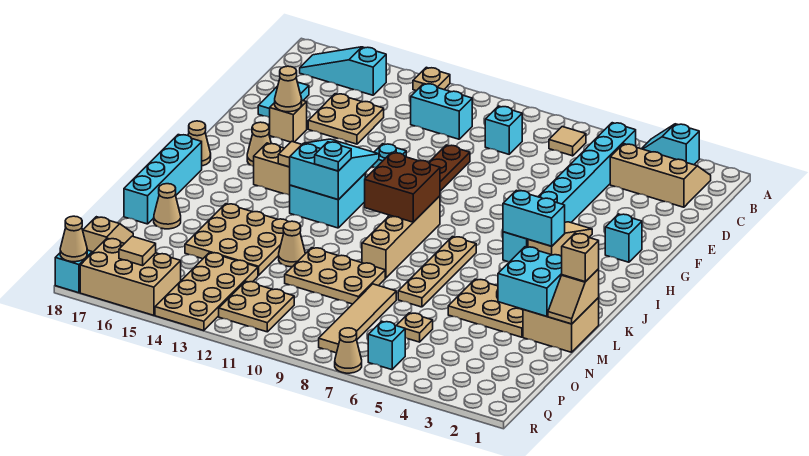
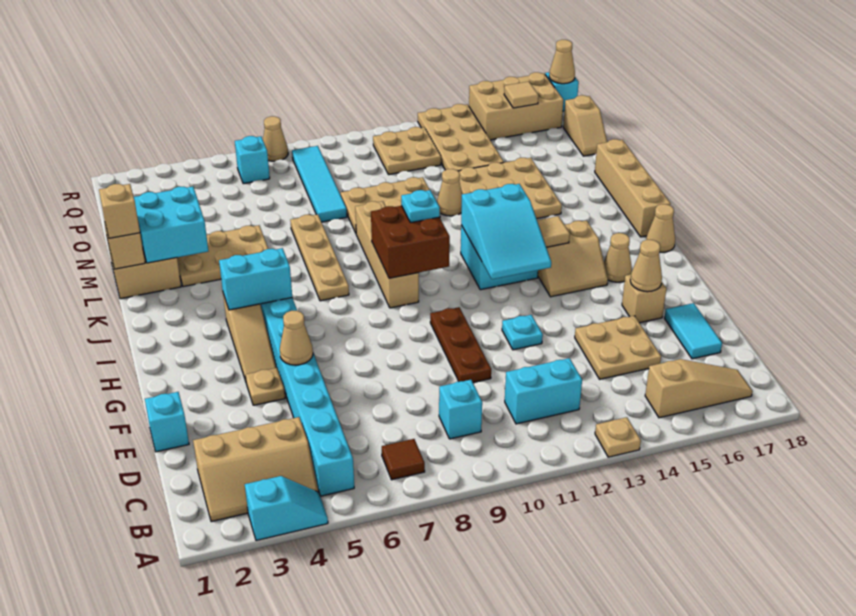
tan 1x1 tile [549,127,586,156] -> brown 1x1 tile [382,439,425,480]
cyan 1x3 slope [300,47,386,95] -> tan 1x3 slope [645,359,752,418]
cyan 1x1 brick [605,214,642,262] -> cyan 1x1 brick moved to [145,392,189,452]
cyan 1x1 plate [315,142,351,171] -> cyan 1x1 plate moved to [401,190,440,223]
cyan 1x4 brick [124,135,202,224] -> tan 1x4 brick [595,139,671,237]
tan 1x1 cone [154,184,181,229] -> tan 1x1 cone moved to [280,311,313,365]
tan 1x4 tile [319,284,396,353] -> cyan 1x4 tile [292,146,347,222]
tan 1x1 plate [396,313,433,342] -> tan 1x1 plate moved to [245,368,285,405]

